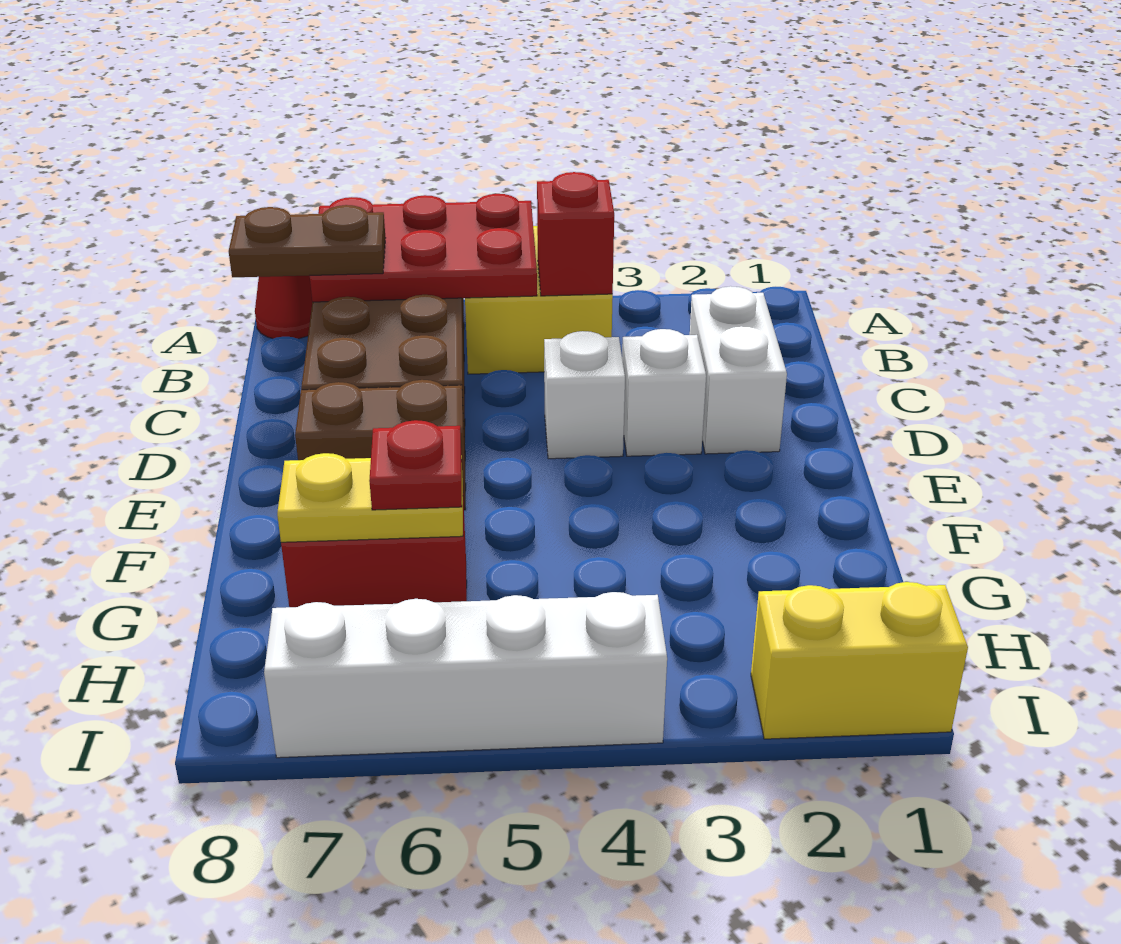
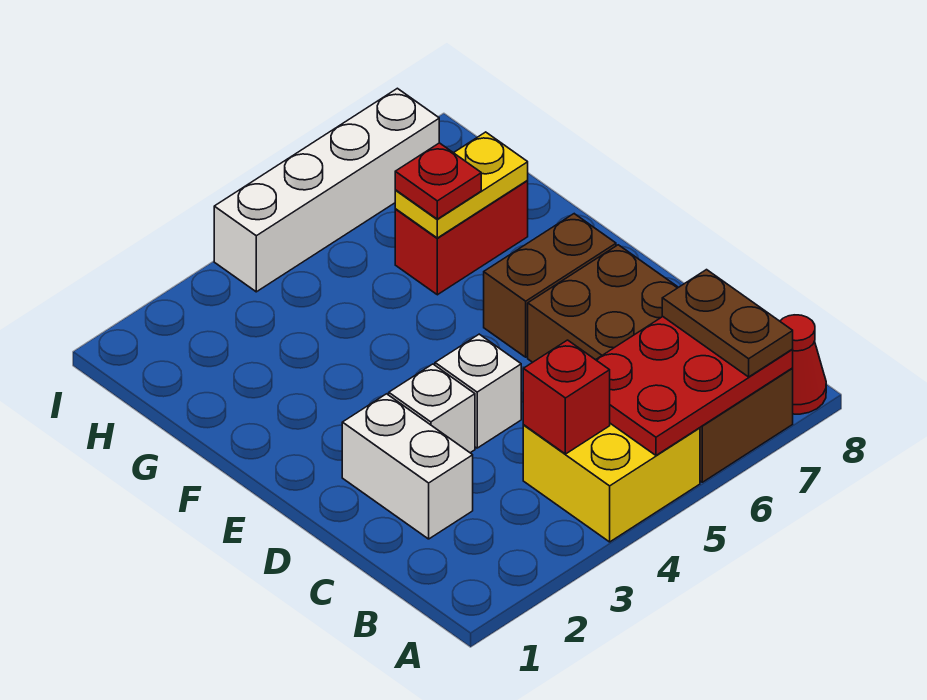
brown 1x2 plate [229,205,385,277] -> brown 1x2 plate turned to [662,270,793,377]
yellow 1x2 brick [751,582,968,739] -> none

